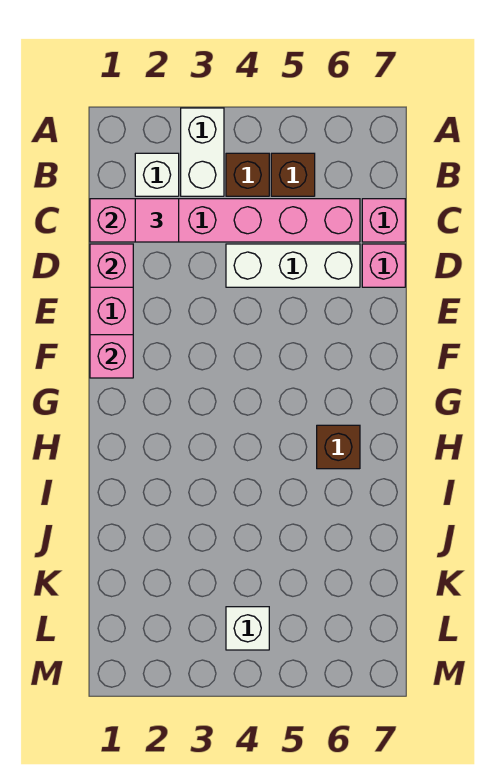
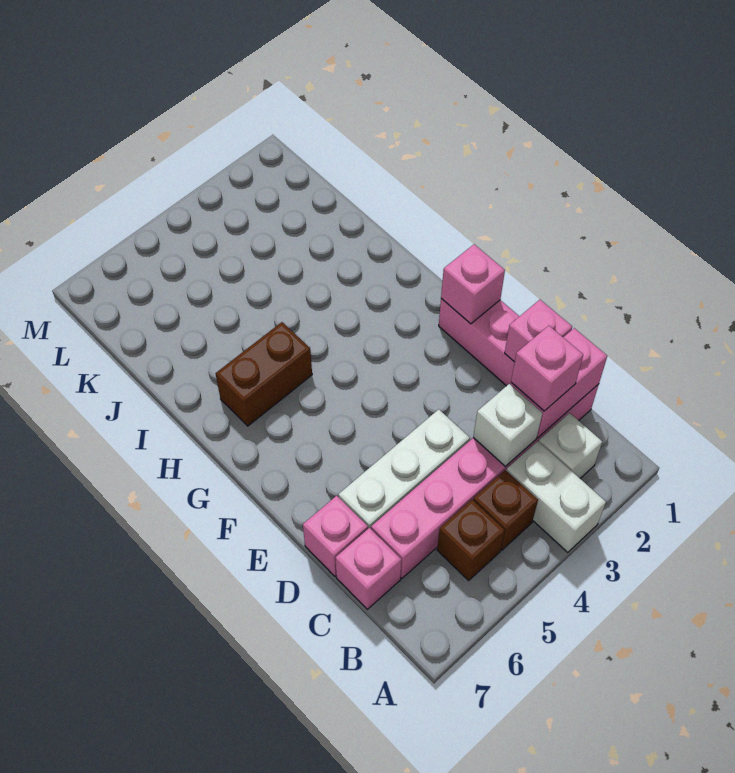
pink 1x1 tile [135,199,179,242] -> pink 1x1 brick [511,326,583,411]
brown 1x1 brick [317,425,360,469] -> brown 1x2 brick [216,322,312,426]
white 1x1 brick [226,607,269,650] -> white 1x1 brick moved to [473,384,542,467]

